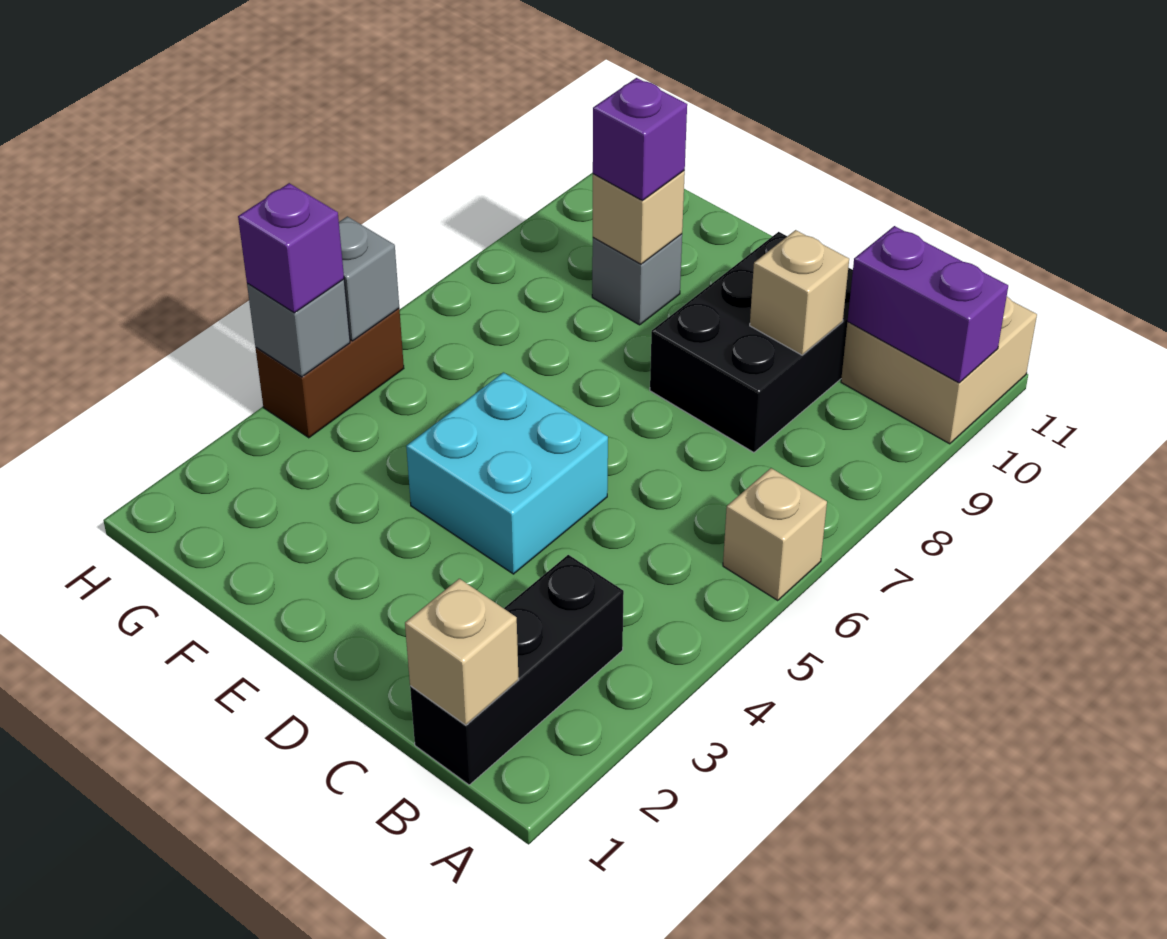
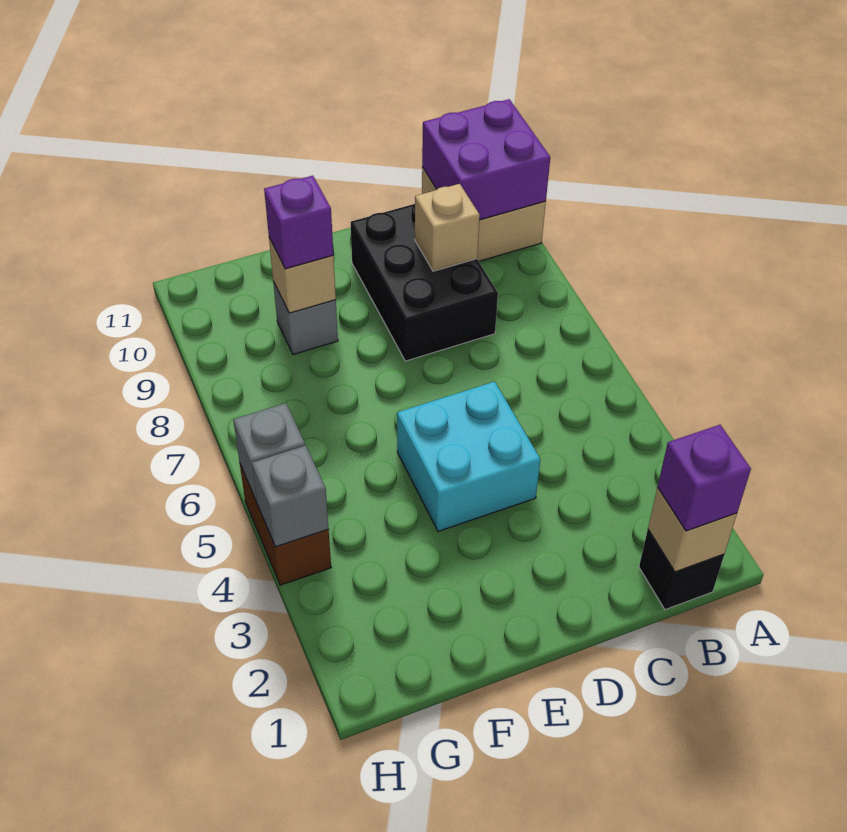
tan 1x1 brick [723,468,827,601] -> none
purple 1x2 brick [848,226,1008,383] -> purple 2x2 brick [422,99,550,220]
black 1x3 brick [410,555,624,785] -> black 1x1 brick [639,530,724,610]
purple 1x1 brick [238,183,344,313] -> purple 1x1 brick moved to [658,425,751,531]

